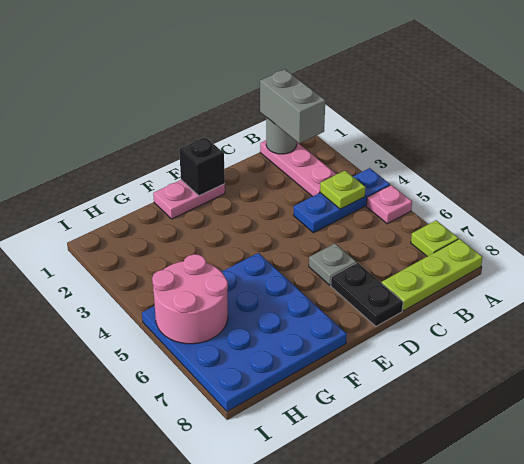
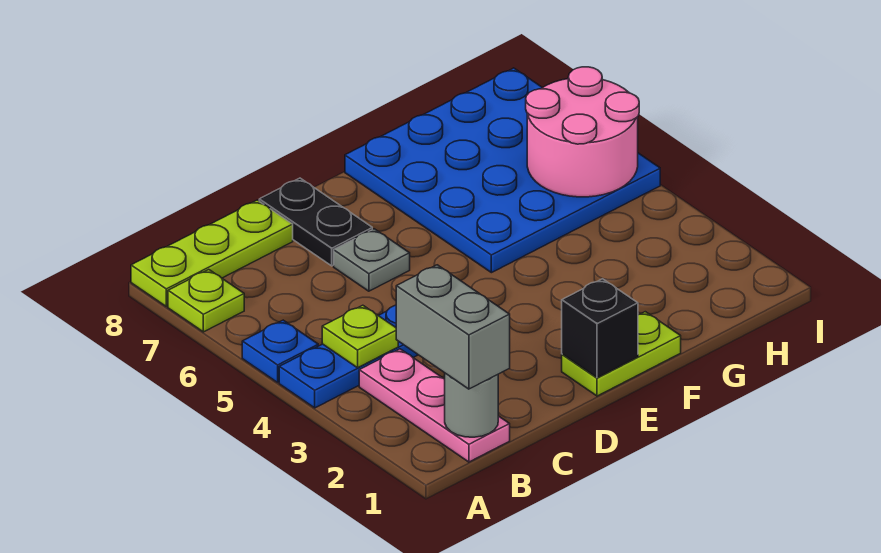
pink 1x1 plate [366,185,412,224] -> blue 1x1 plate [242,320,318,382]
pink 1x2 plate [153,180,225,219] -> lime 1x2 plate [562,312,681,396]

